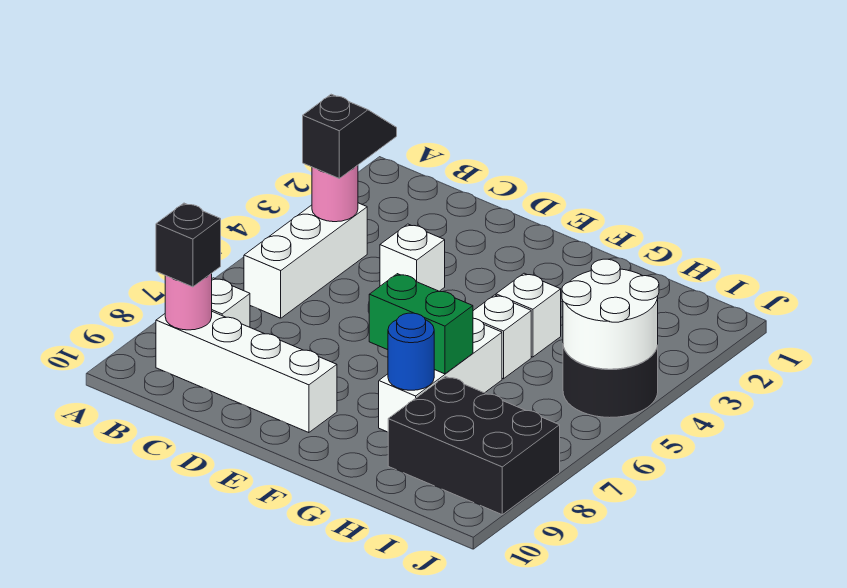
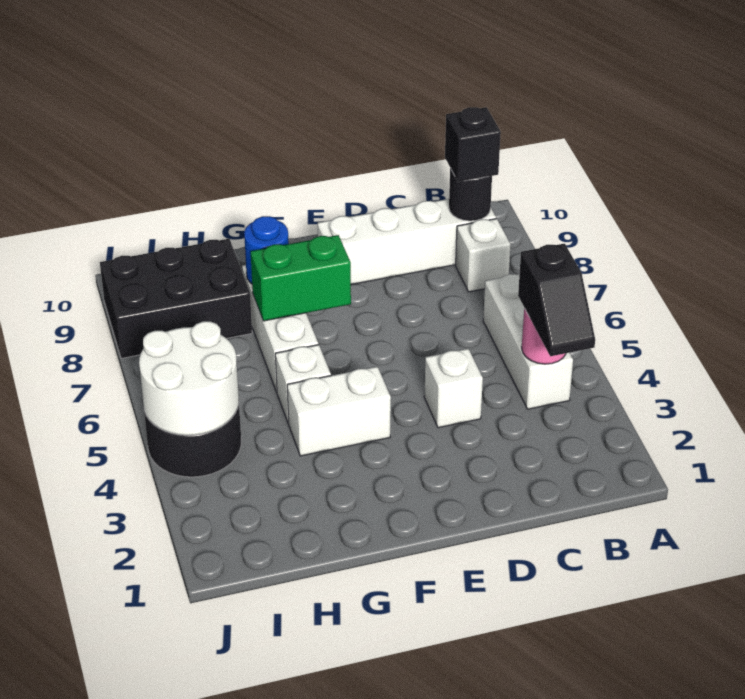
pink 1x1 round brick [165,273,212,330] -> black 1x1 round brick [449,168,492,221]
white 1x1 brick [496,273,561,357] -> white 1x2 brick [287,367,391,456]

